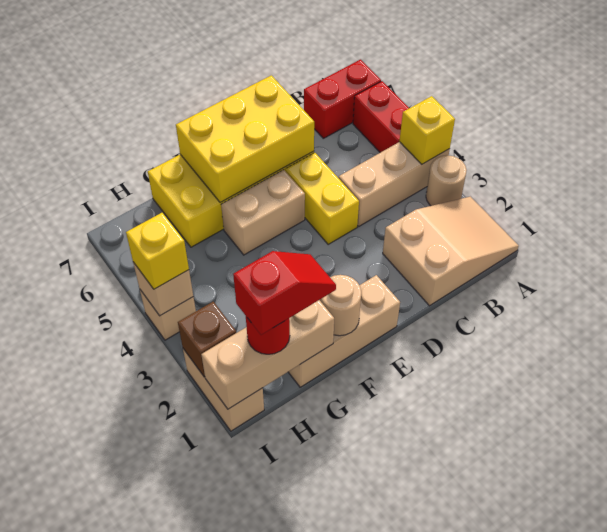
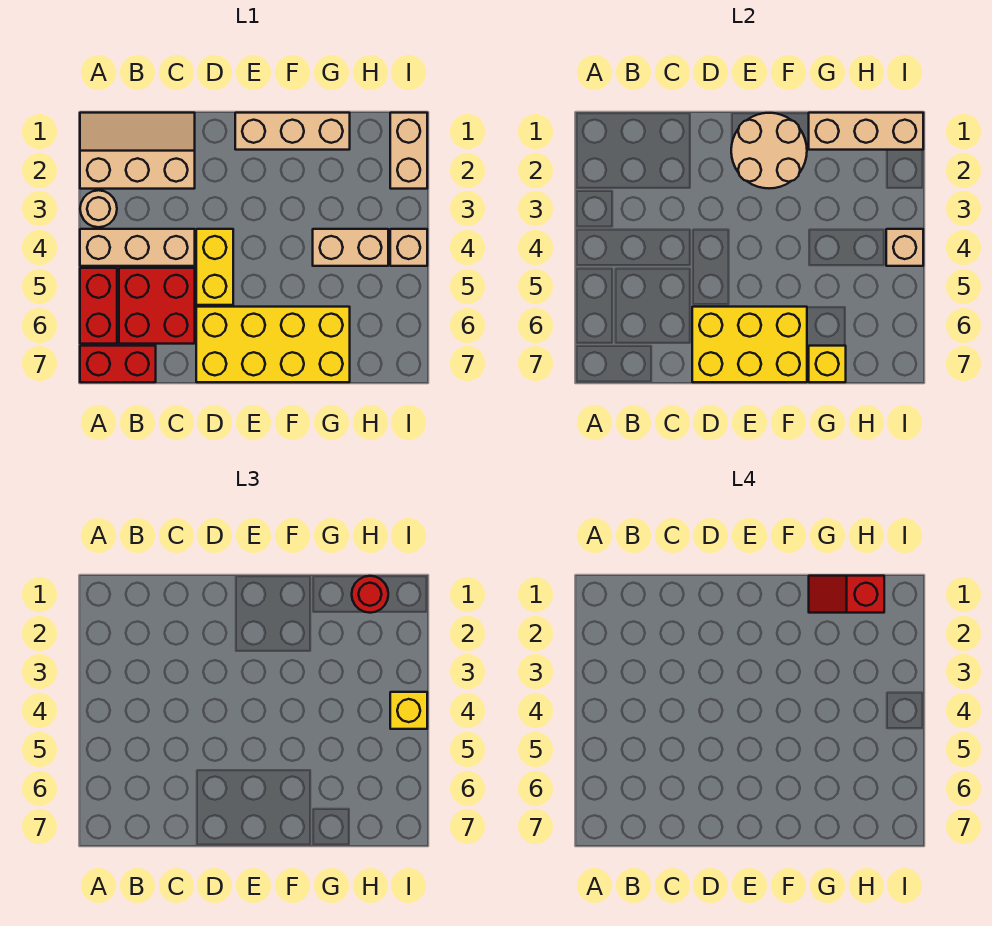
tan 2x3 slope [383,197,519,306] -> tan 2x3 slope turned to [80,113,195,189]
yellow 1x1 brick [399,96,455,164] -> yellow 1x1 brick moved to [809,346,846,382]
none -> red 2x2 brick [119,268,195,344]
tan 1x2 brick [221,170,305,255] -> tan 1x2 brick moved to [313,229,388,266]
tan 1x1 round brick [320,275,361,336] -> tan 2x2 round brick [731,113,807,188]
brown 1x1 brick [178,302,236,377] -> none

